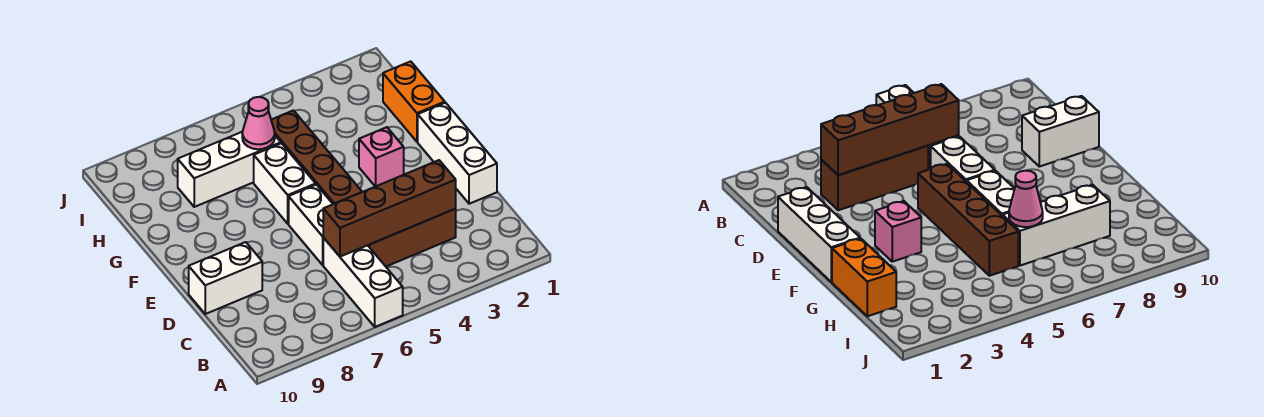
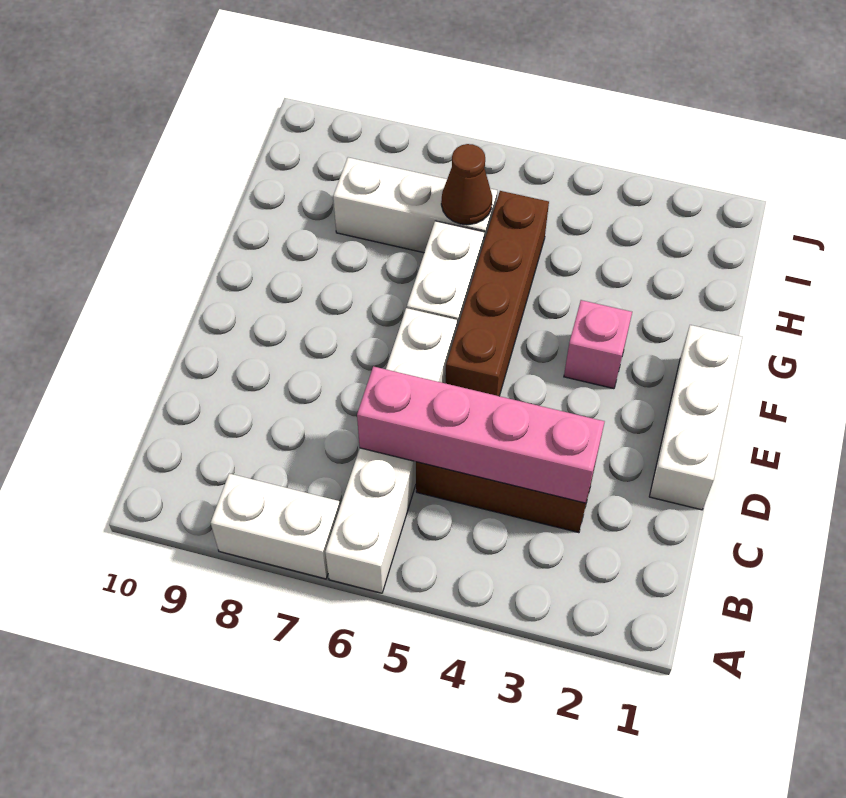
brown 1x4 brick [323,160,456,257] -> pink 1x4 brick [357,366,605,503]
white 1x2 brick [189,242,262,314] -> white 1x2 brick moved to [211,474,340,579]
orange 1x2 brick [383,61,445,142] -> none
pink 1x1 cone [242,97,275,149] -> brown 1x1 cone [441,144,492,225]

